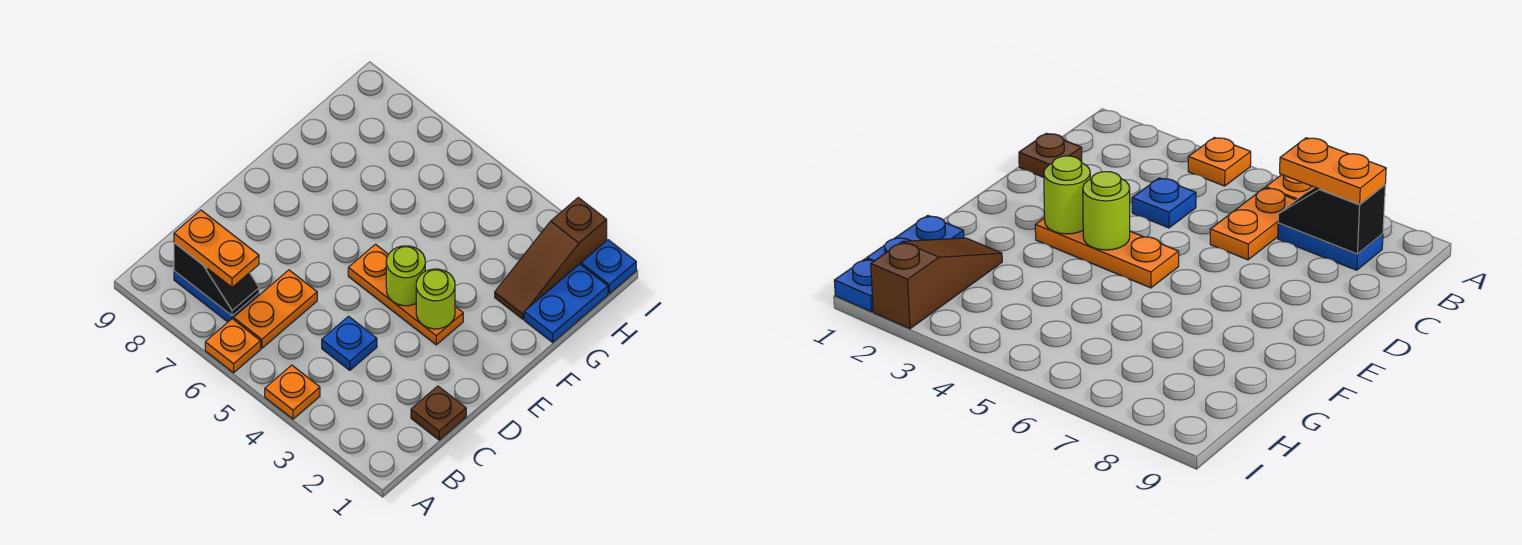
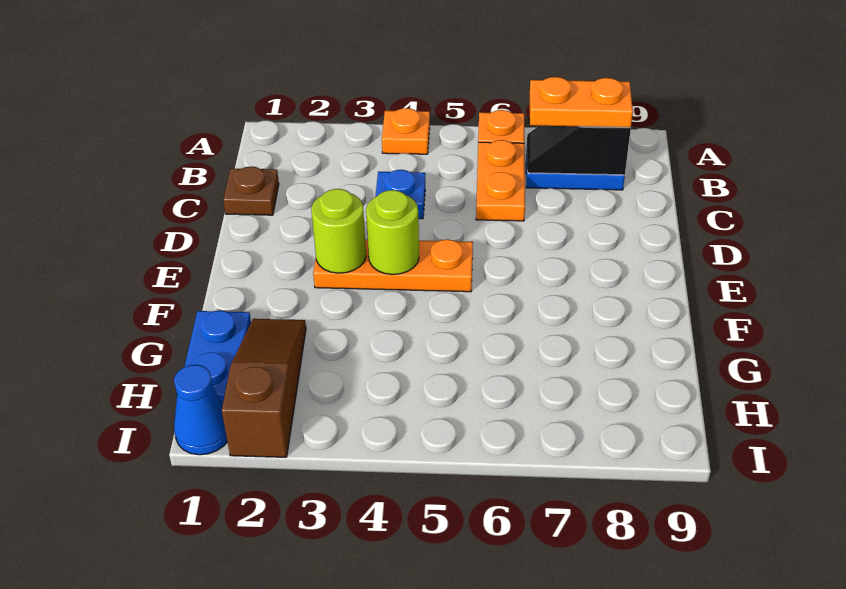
blue 1x1 plate [581,240,636,294] -> blue 1x1 cone [174,365,227,455]

